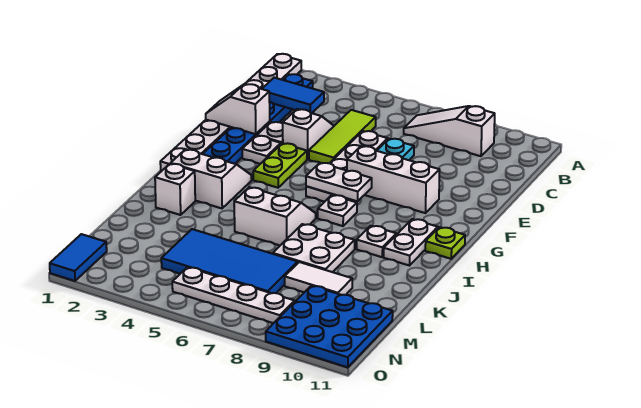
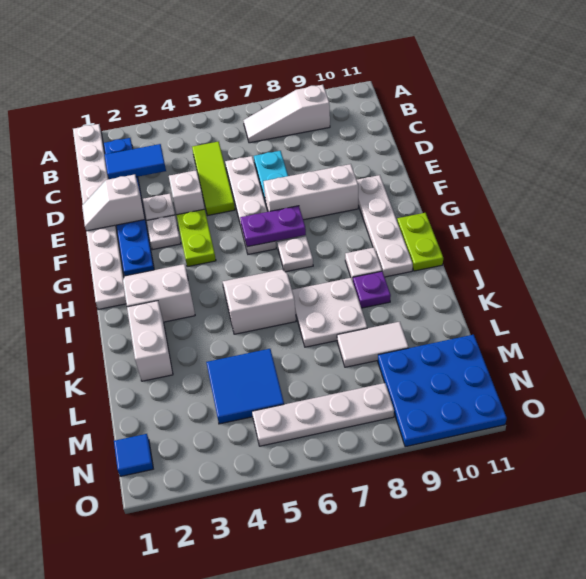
white 1x2 plate [306,163,372,201] -> purple 1x2 plate [240,206,306,247]
white 1x2 plate [384,219,438,266] -> white 1x4 plate [357,175,413,277]
lime 1x1 plate [425,227,465,259] -> lime 1x2 plate [397,213,443,271]
white 1x1 brick [155,164,195,215] -> white 1x2 brick [127,301,173,381]
none -> purple 1x1 plate [353,271,391,308]
blue 2x4 tile [161,229,298,293] -> blue 2x2 tile [206,349,284,424]
blue 1x2 tile [50,234,107,281] -> blue 1x1 tile [114,434,153,476]

